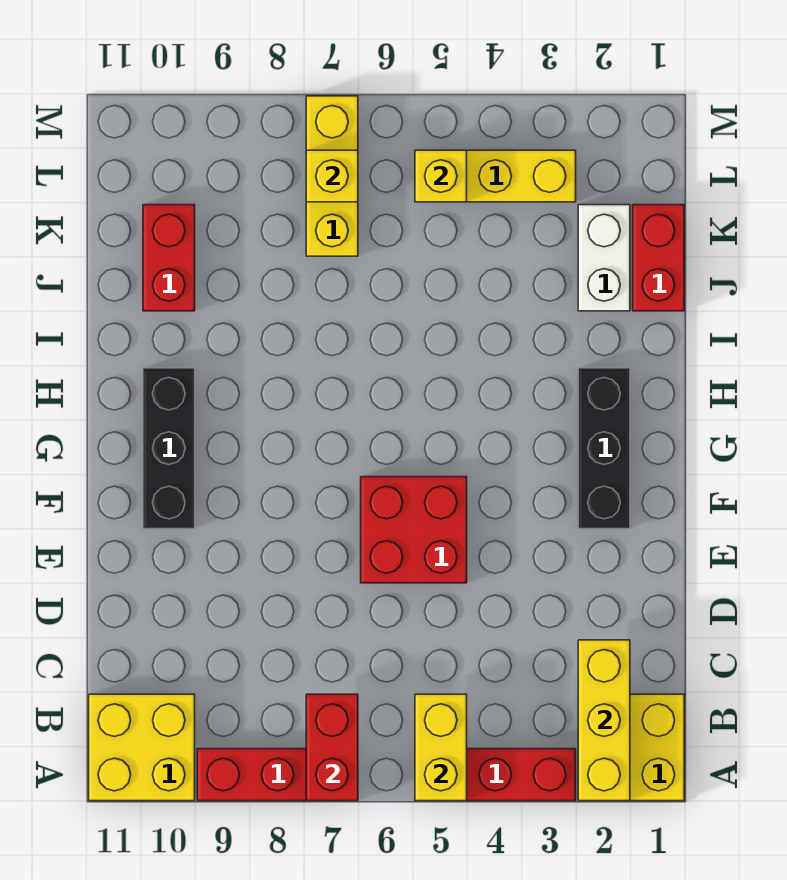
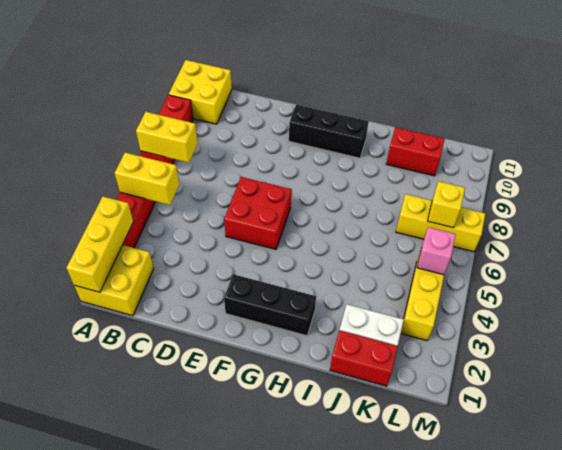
yellow 1x3 brick [578,640,630,801] -> yellow 1x3 brick turned to [66,197,133,292]
red 1x2 brick [306,694,358,801] -> yellow 1x2 brick [136,112,198,163]
yellow 1x1 brick [415,150,467,202] -> pink 1x1 brick [417,227,456,275]

